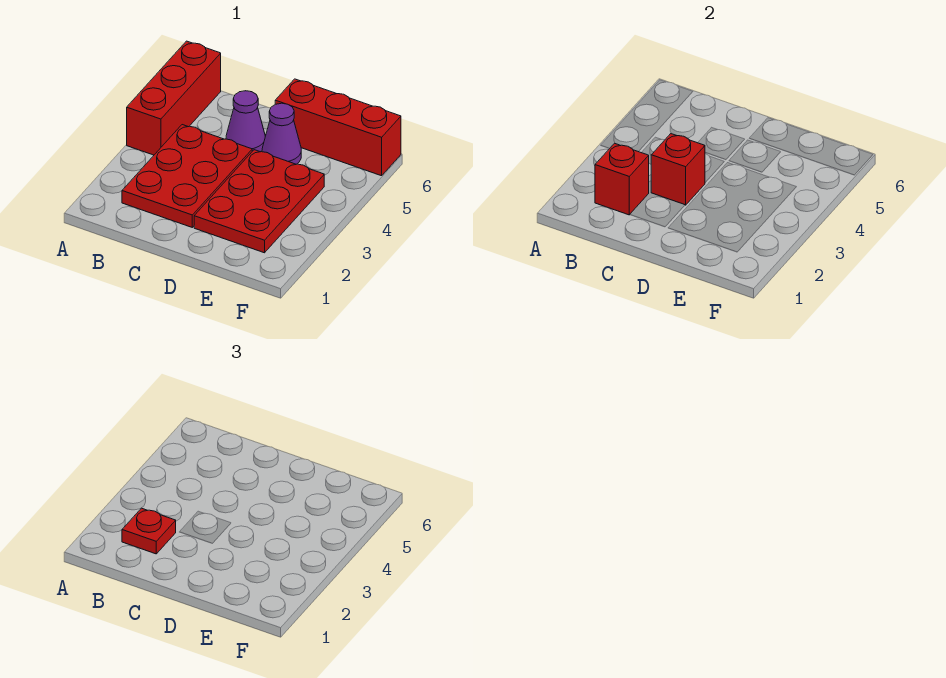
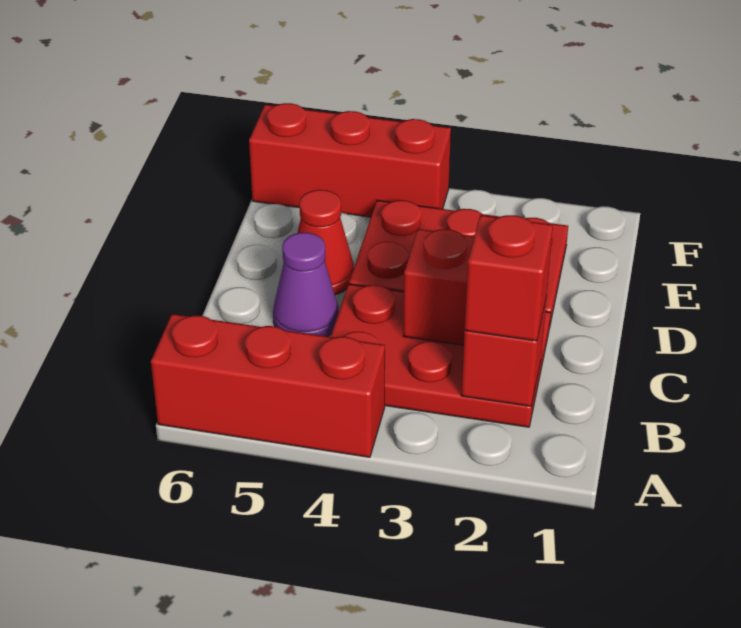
red 1x1 plate [122,508,176,554] -> red 1x1 brick [465,215,553,341]
purple 1x1 cone [262,103,301,164] -> red 1x1 cone [297,190,354,295]
red 1x3 brick [275,79,401,176] -> red 1x3 brick turned to [249,103,451,217]

